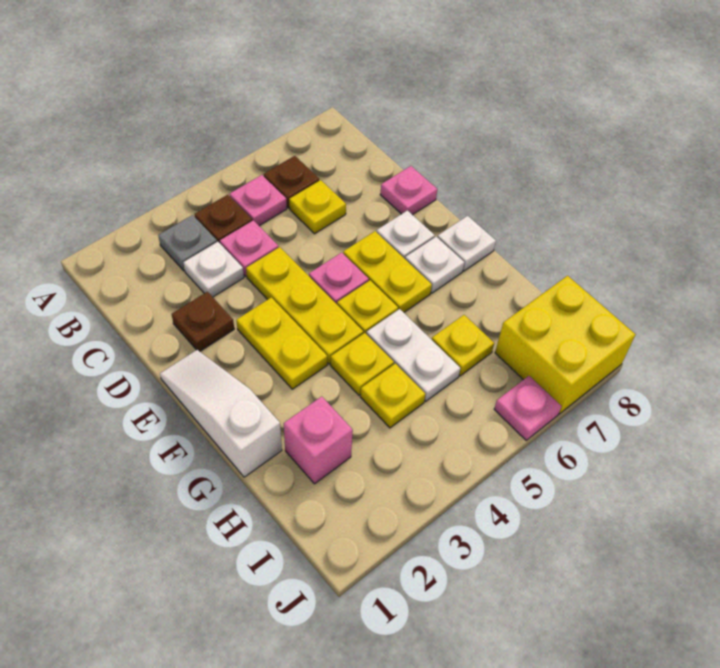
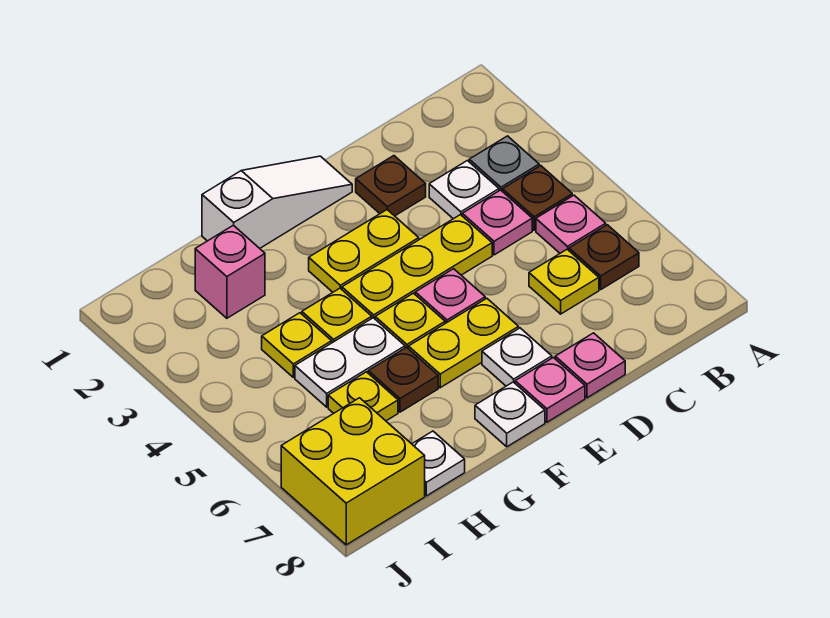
white 1x1 plate [405,237,464,293] -> white 1x1 plate moved to [412,431,465,496]
none -> brown 1x1 plate [368,347,438,412]
pink 1x1 plate [494,376,561,440] -> pink 1x1 plate moved to [515,358,585,422]

